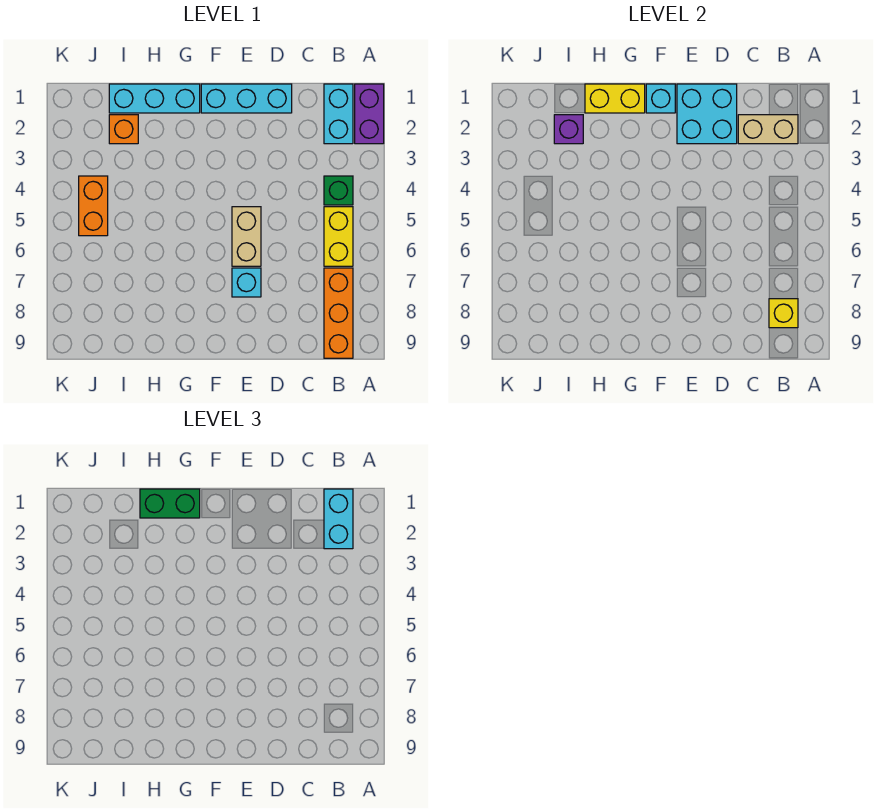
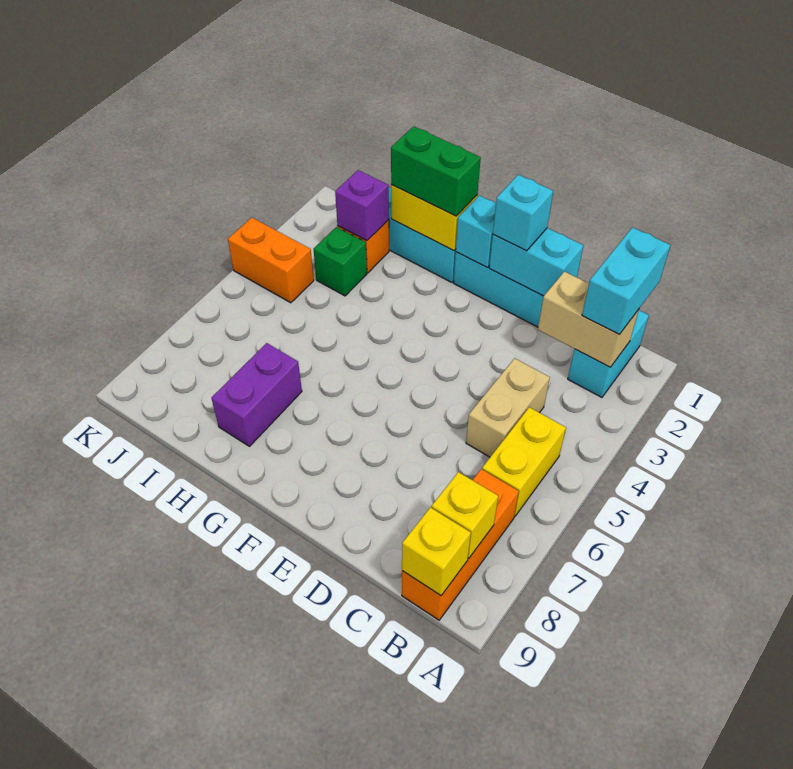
purple 1x2 brick [355,84,384,144] -> purple 1x2 brick moved to [211,343,302,446]
green 1x1 brick [324,176,353,205] -> green 1x1 brick moved to [313,227,367,296]
none -> yellow 1x1 brick [402,508,471,595]
cyan 2x2 brick [677,84,737,144] -> cyan 1x2 brick [489,228,583,296]
tan 1x2 brick [232,207,261,266] -> tan 1x2 brick moved to [466,358,550,457]
cyan 1x1 brick [232,268,261,297] -> cyan 1x1 brick moved to [493,175,553,251]
orange 1x2 brick [79,176,108,236] -> orange 1x2 brick turned to [228,218,314,303]

